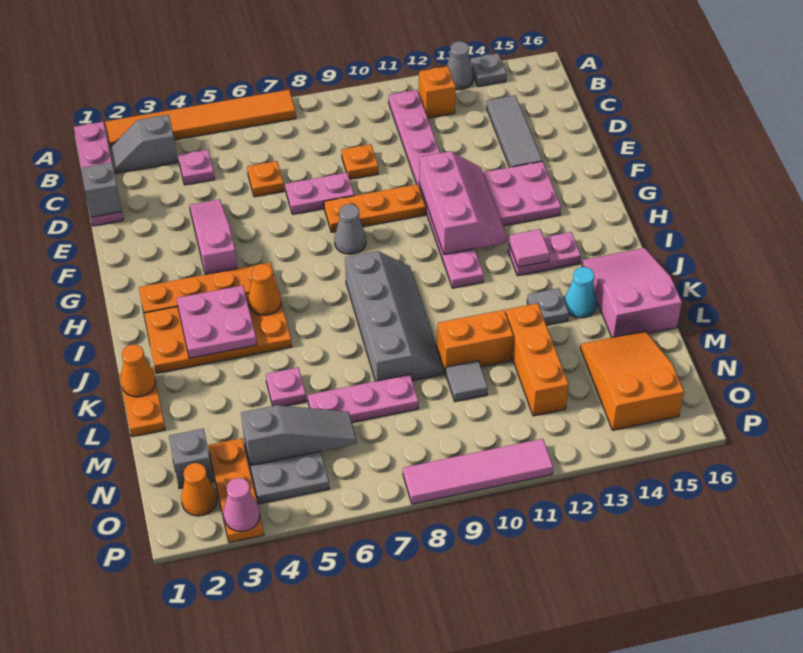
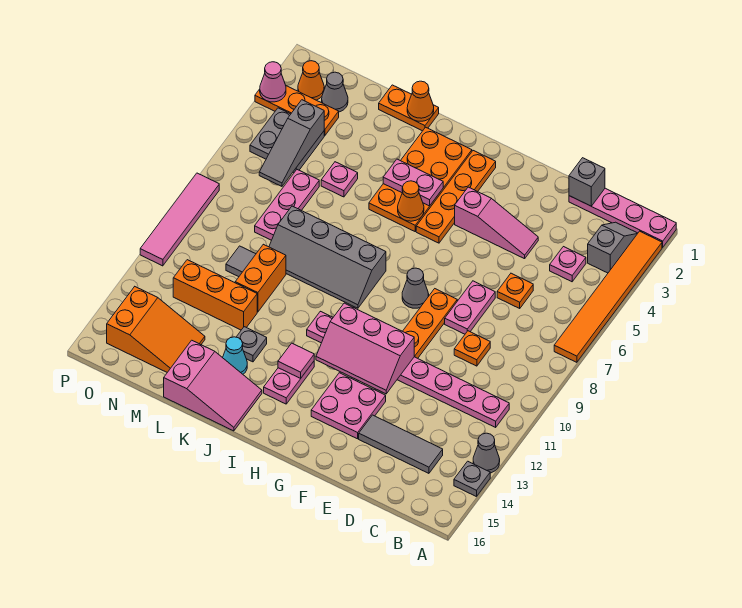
orange 1x1 brick [419,66,456,118] -> none
pink 2x2 plate [177,285,257,358] -> pink 1x2 plate [383,159,443,206]
grey 1x1 brick [169,429,213,489] -> grey 1x1 cone [322,72,348,112]

